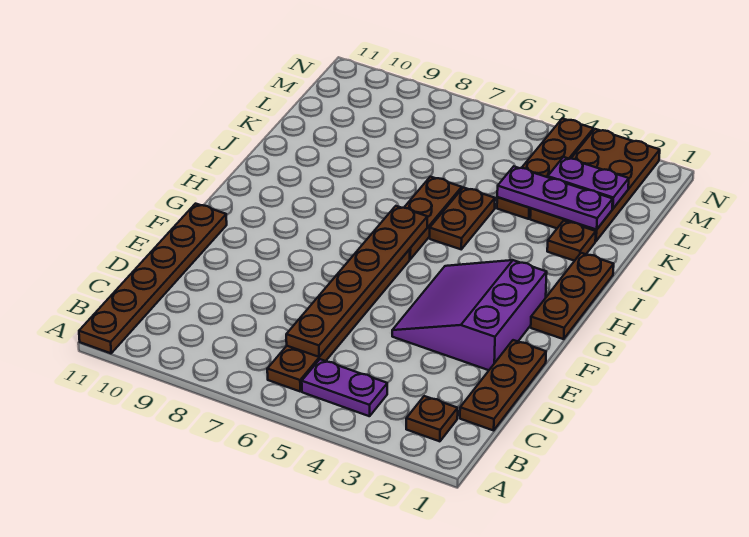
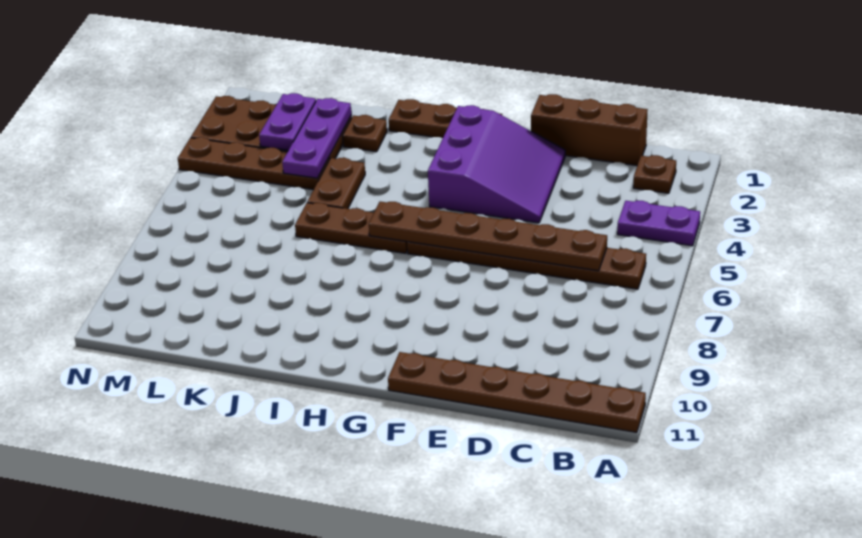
purple 1x2 plate [302,359,387,416] -> purple 1x2 plate turned to [617,201,700,246]
brown 1x3 plate [460,340,546,430] -> brown 1x3 brick [531,94,648,166]
purple 3x3 slope [392,260,547,370] -> purple 3x3 slope turned to [428,105,565,223]
brown 1x2 plate [430,188,495,249] -> brown 1x2 plate turned to [307,158,365,209]

